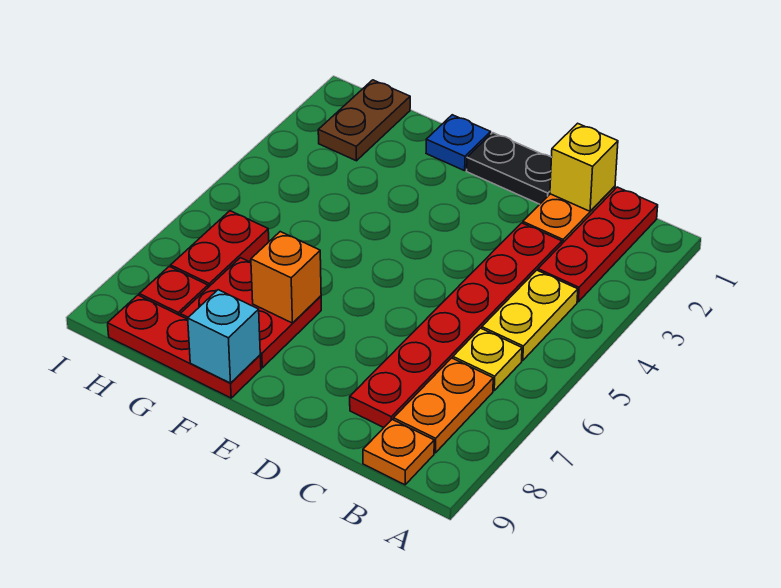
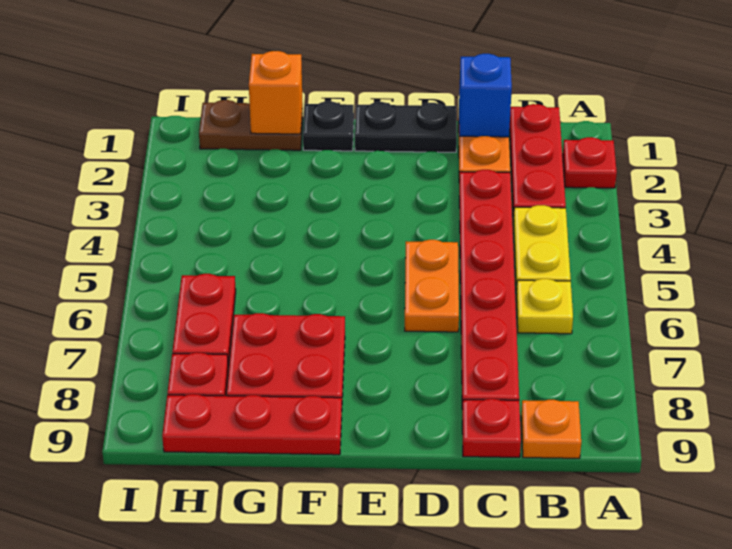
none -> red 1x1 plate [563,137,617,188]
orange 1x2 plate [394,358,493,453] -> orange 1x2 plate moved to [405,240,459,332]
yellow 1x1 brick [550,123,618,211] -> blue 1x1 brick [459,54,512,137]
none -> red 1x1 plate [462,399,521,457]
blue 1x1 plate [426,115,491,171] -> black 1x1 plate [303,101,354,151]
orange 1x1 brick [251,232,321,323] -> orange 1x1 brick moved to [249,51,303,134]
cyan 1x1 brick [188,290,260,383] -> none
brown 1x2 plate [318,80,410,161] -> brown 1x2 plate turned to [199,100,303,150]

